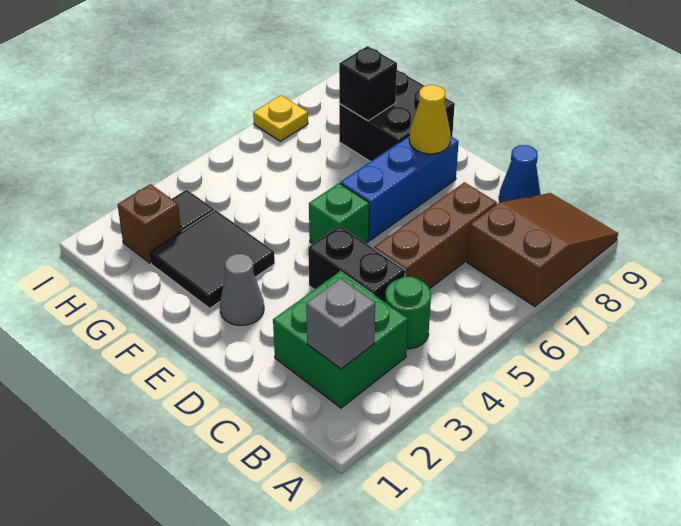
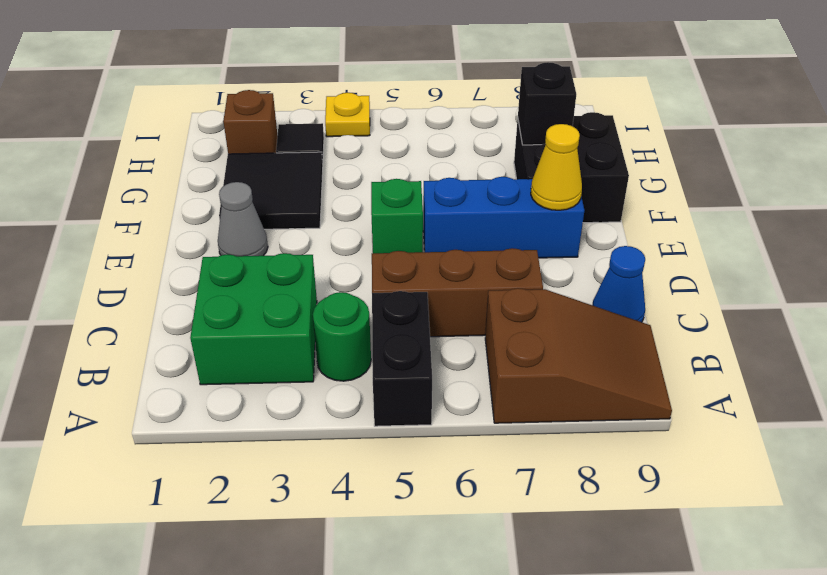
grey 1x1 brick [306,279,375,369] -> none
black 1x2 brick [308,226,405,302] -> black 1x2 brick moved to [372,291,432,426]
yellow 1x1 plate [253,95,308,141] -> yellow 1x1 plate moved to [325,93,370,137]

